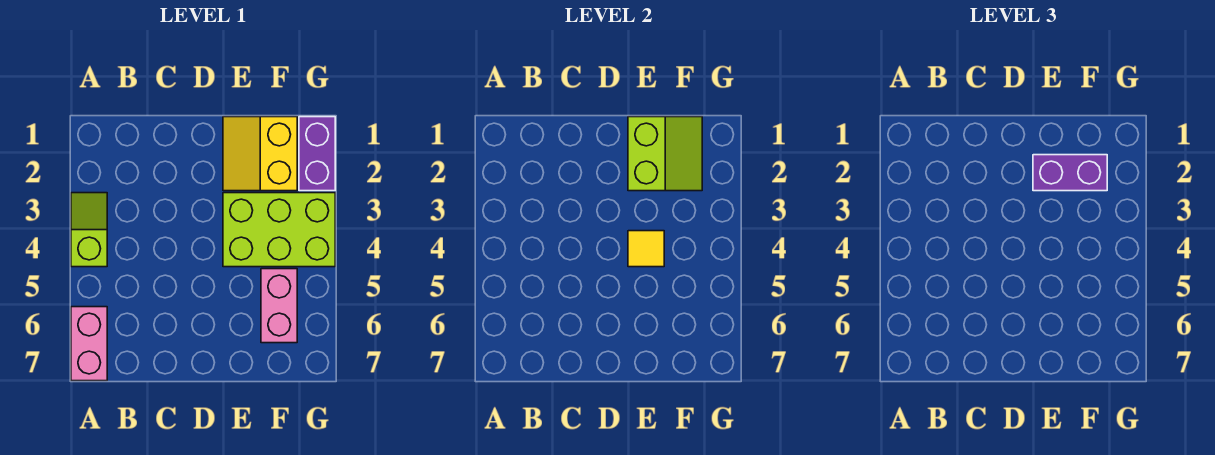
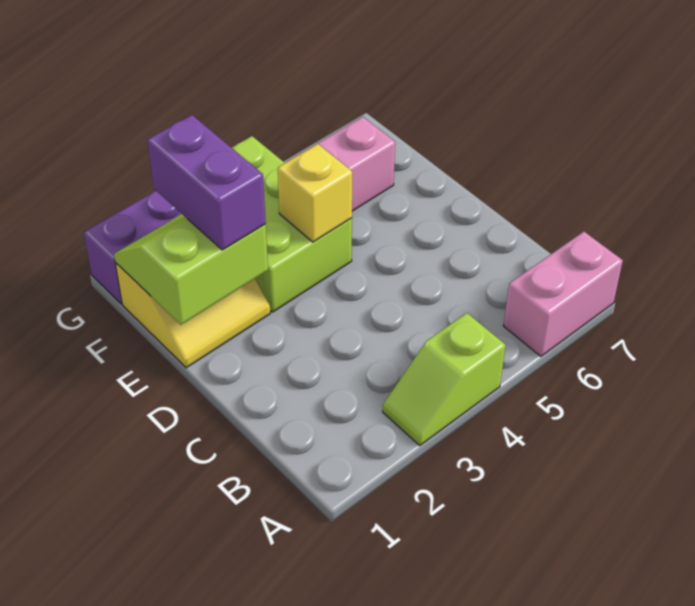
yellow 1x1 tile [628,231,664,267] -> yellow 1x1 brick [278,144,352,242]

